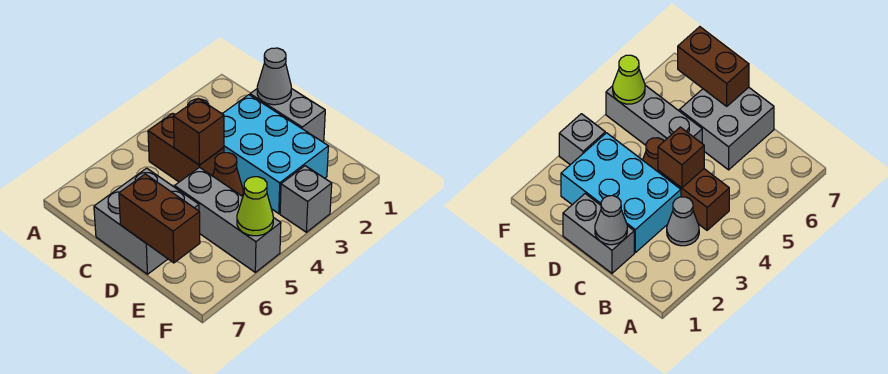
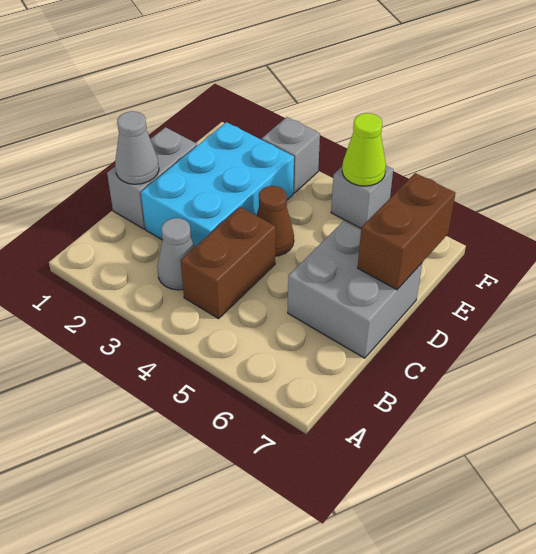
brown 1x1 brick [173,98,224,165] -> none
grey 1x3 brick [175,167,281,272] -> grey 1x1 brick [331,166,393,228]

